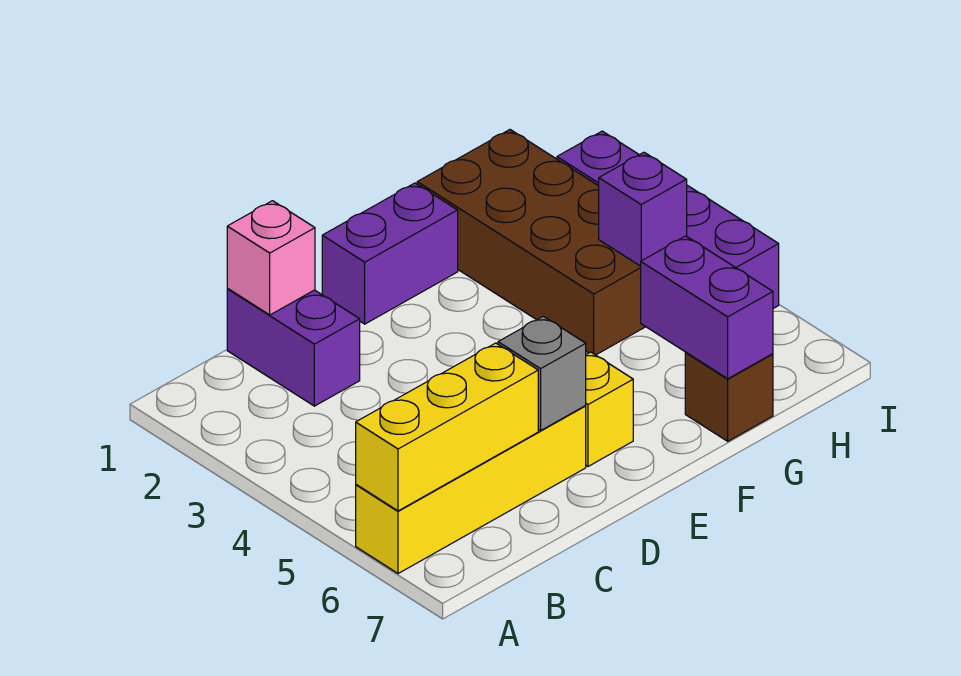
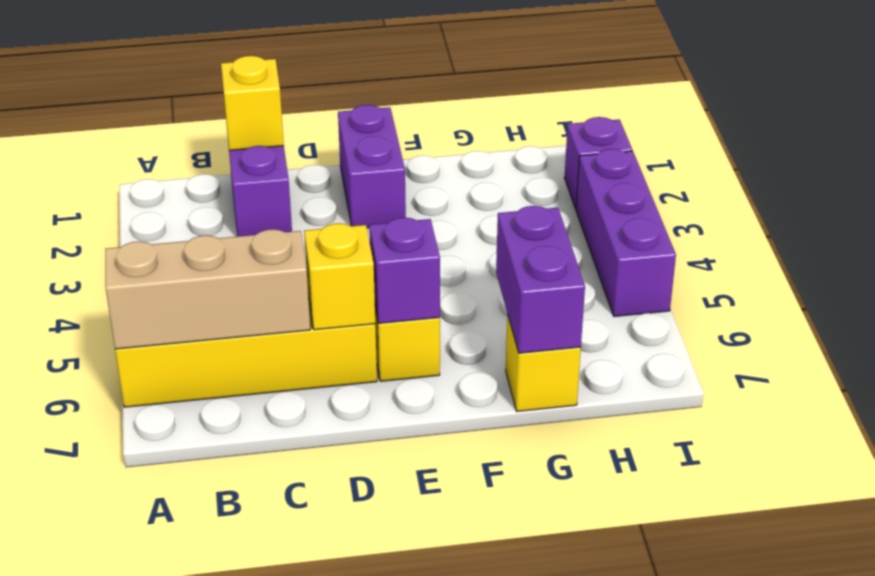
yellow 1x3 brick [356,343,538,511] -> tan 1x3 brick [105,229,310,349]
pink 1x1 brick [227,201,315,315] -> yellow 1x1 brick [221,56,284,150]
grey 1x1 brick [498,316,586,431] -> yellow 1x1 brick [304,223,375,330]
purple 1x2 brick [322,183,458,324] -> purple 1x2 brick turned to [338,105,406,228]
brown 2x4 brick [417,130,645,355] -> none
brown 1x1 brick [685,353,773,441] -> yellow 1x1 brick [506,314,581,411]
purple 1x1 brick [599,152,687,266] -> purple 1x1 brick moved to [369,217,440,323]

